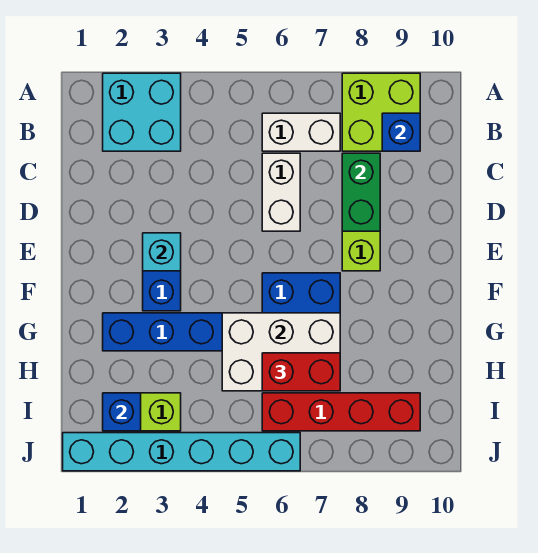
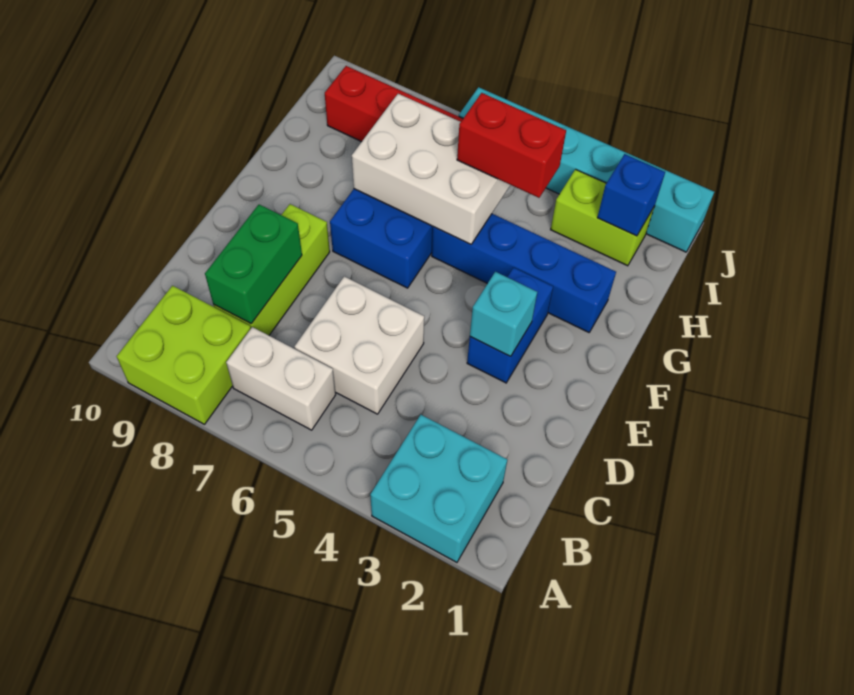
blue 1x1 brick [382,113,420,151] -> none
white 1x2 brick [262,153,300,231] -> white 2x2 brick [295,276,424,414]
red 1x2 brick [262,353,340,391] -> red 1x2 brick moved to [457,93,566,198]

